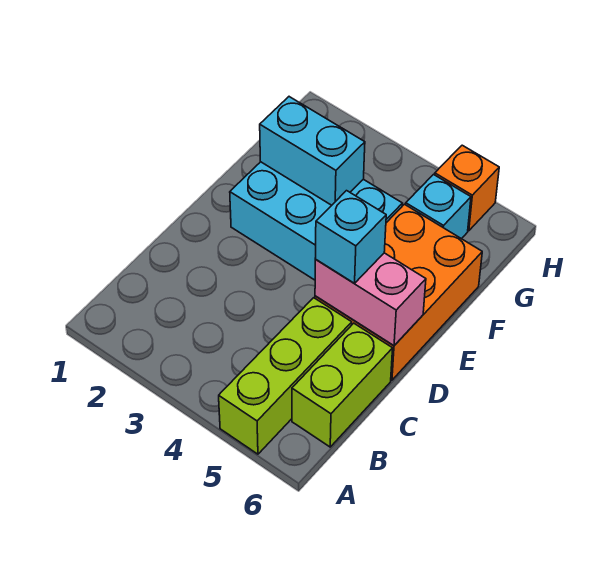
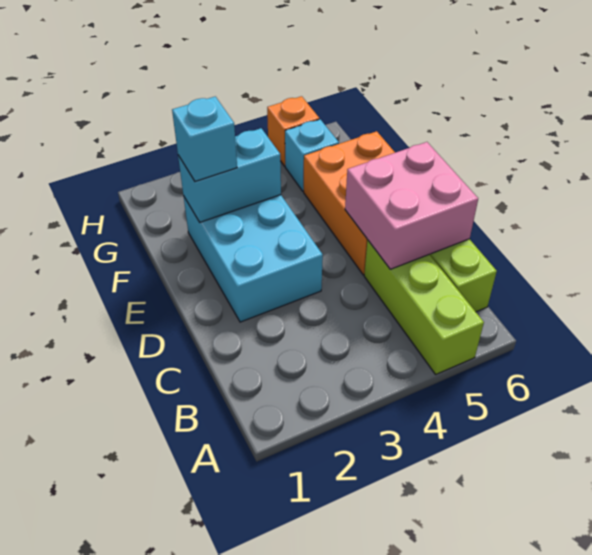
pink 1x2 brick [315,253,426,346] -> pink 2x2 brick [345,142,478,269]
cyan 1x1 brick [315,191,386,283] -> cyan 1x1 brick moved to [172,97,237,181]
cyan 2x3 brick [230,162,402,280] -> cyan 2x3 brick turned to [184,195,323,322]

